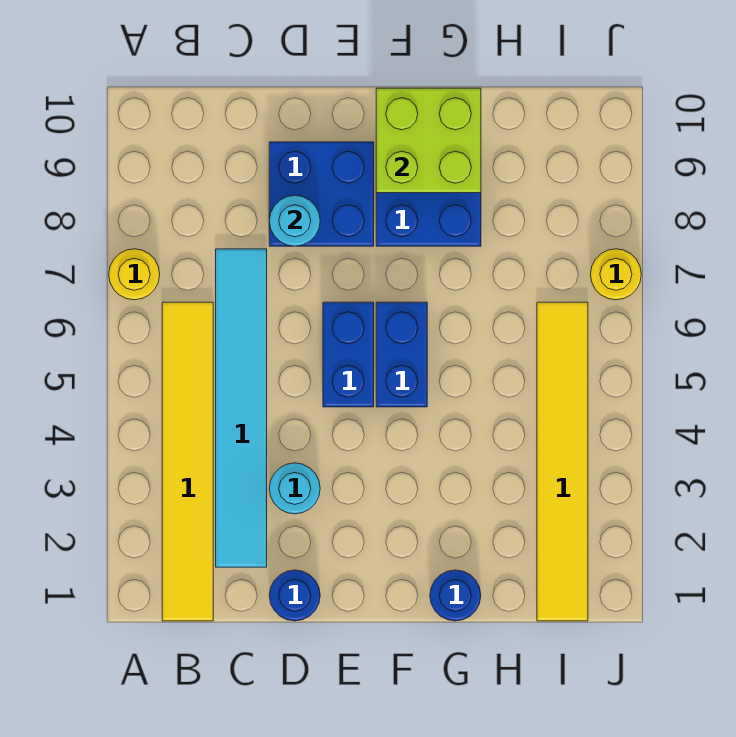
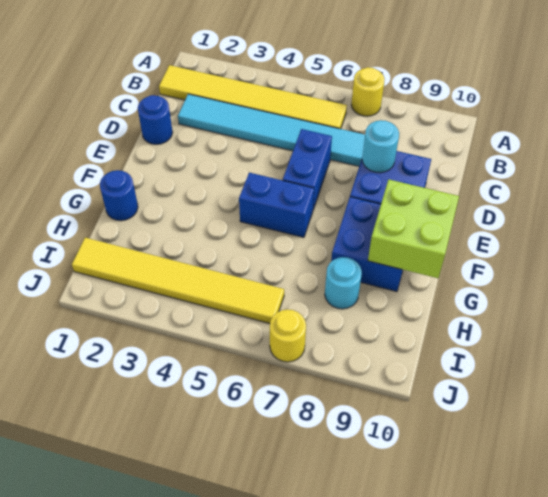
cyan 1x1 round brick [269,463,320,514] -> cyan 1x1 round brick moved to [325,257,362,309]
blue 1x2 brick [323,302,374,407] -> blue 1x2 brick turned to [283,129,332,209]

